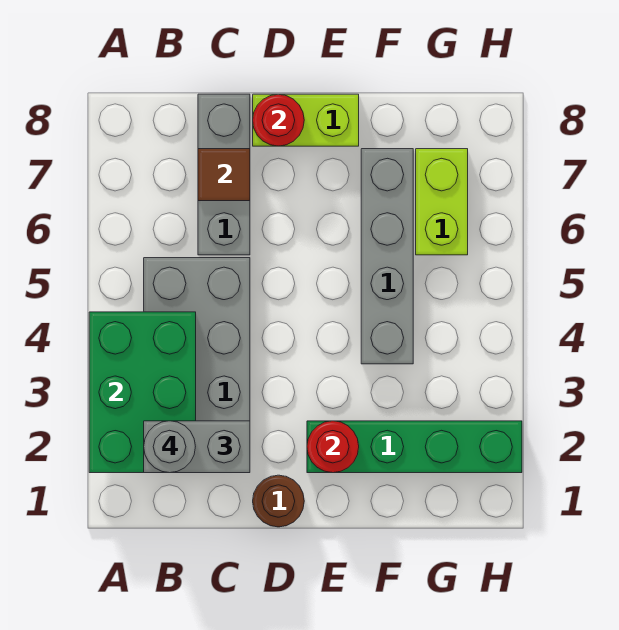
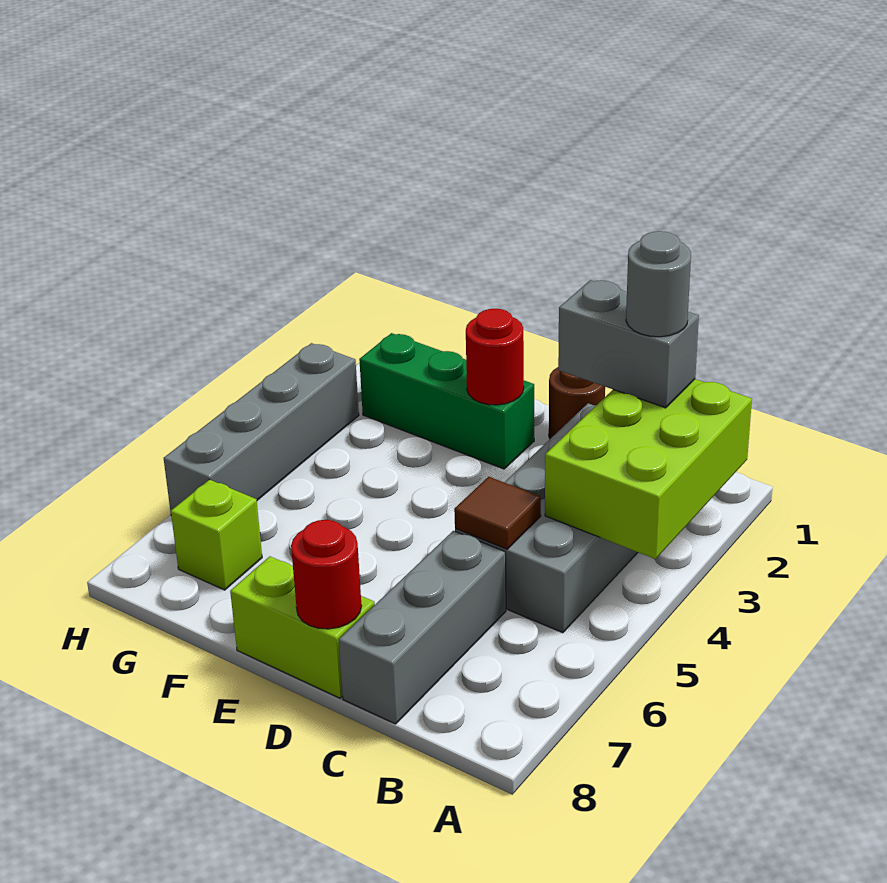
green 2x3 brick [89,312,196,473] -> lime 2x3 brick [545,379,752,559]
brown 1x1 tile [198,149,250,201] -> brown 1x1 tile moved to [454,477,541,549]
green 1x4 brick [307,421,522,473] -> green 1x3 brick [359,333,534,469]
grey 1x4 brick [361,149,413,364] -> grey 1x4 brick moved to [164,343,359,512]
lime 1x2 brick [416,149,468,255] -> lime 1x1 brick [171,479,262,590]

